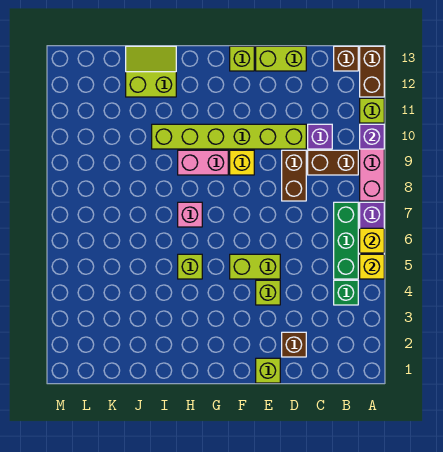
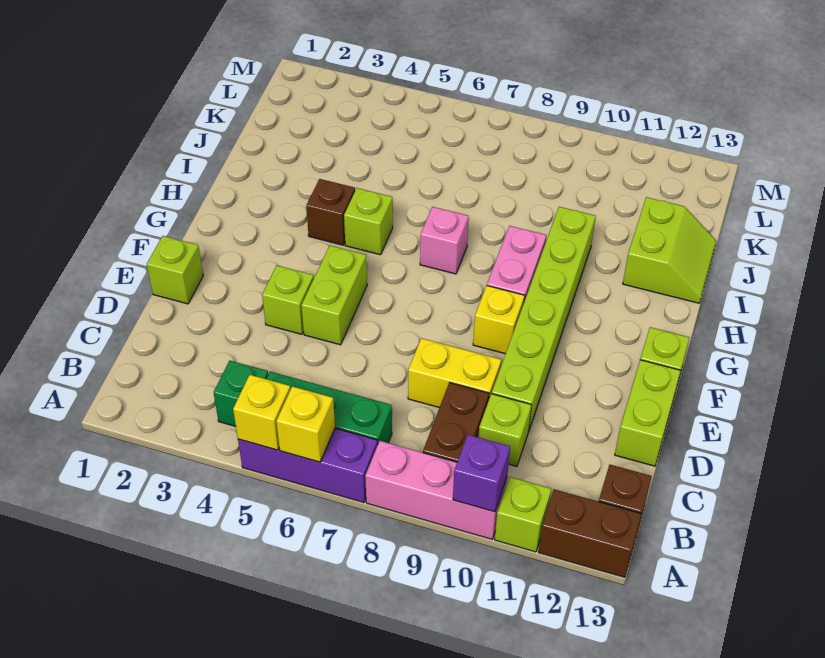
purple 1x1 brick [308,124,332,149] -> lime 1x1 brick [479,394,531,466]
brown 1x1 brick [282,332,306,357] -> brown 1x1 brick moved to [306,179,355,245]
brown 1x2 brick [282,150,306,201] -> yellow 1x2 brick [408,338,501,407]

